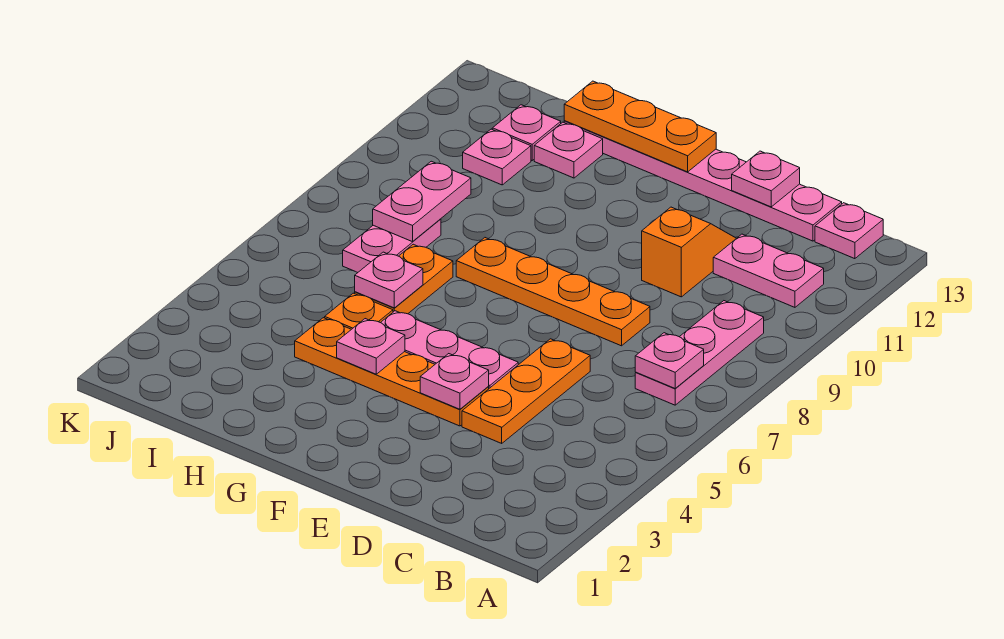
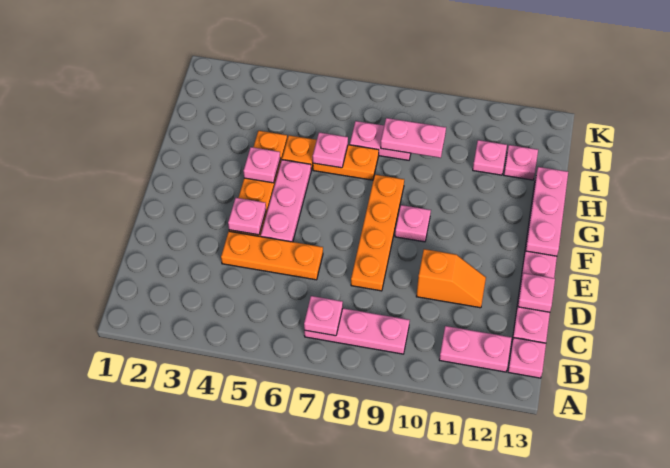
pink 1x2 plate [713,234,824,307] -> pink 1x2 plate turned to [439,326,512,372]
orange 1x3 plate [564,81,716,172] -> pink 1x3 plate [526,167,568,256]
pink 1x1 plate [534,122,603,178] -> pink 1x1 plate moved to [395,205,431,242]

